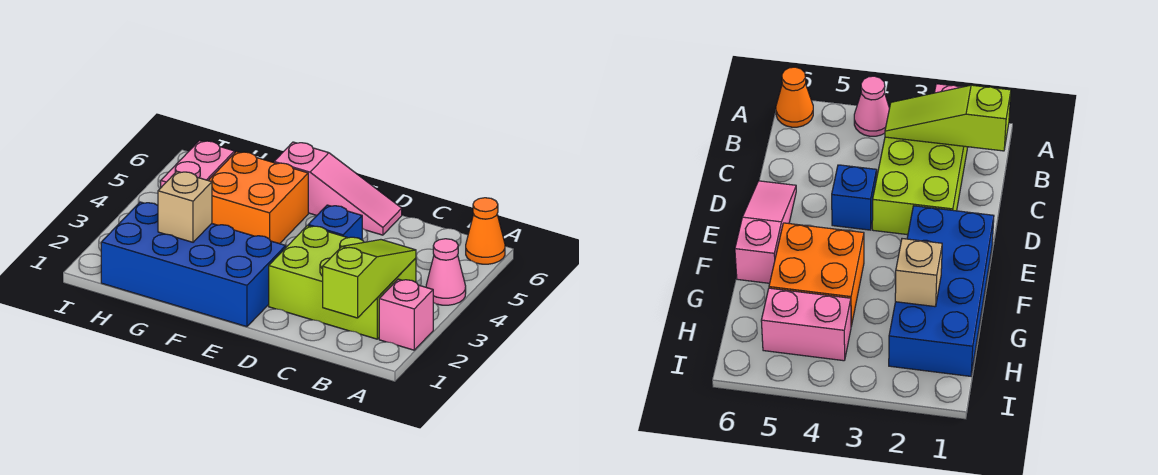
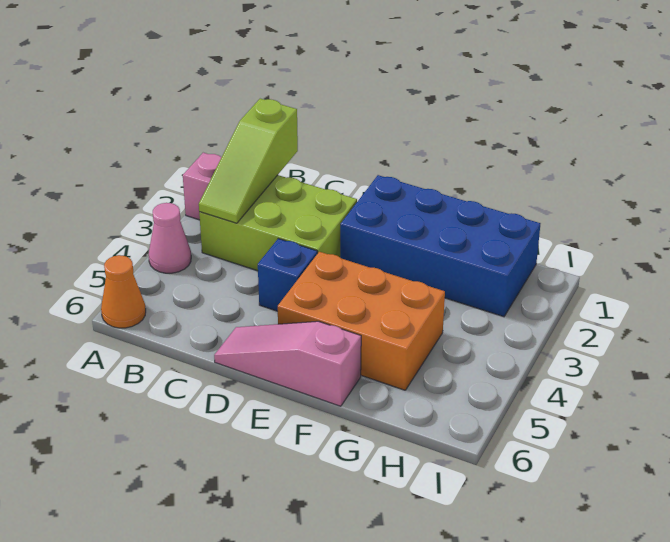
orange 2x2 brick [208,152,308,244] -> orange 2x3 brick [278,252,445,390]
tan 1x1 brick [158,171,212,242] -> none
pink 1x2 brick [161,141,235,187] -> none

